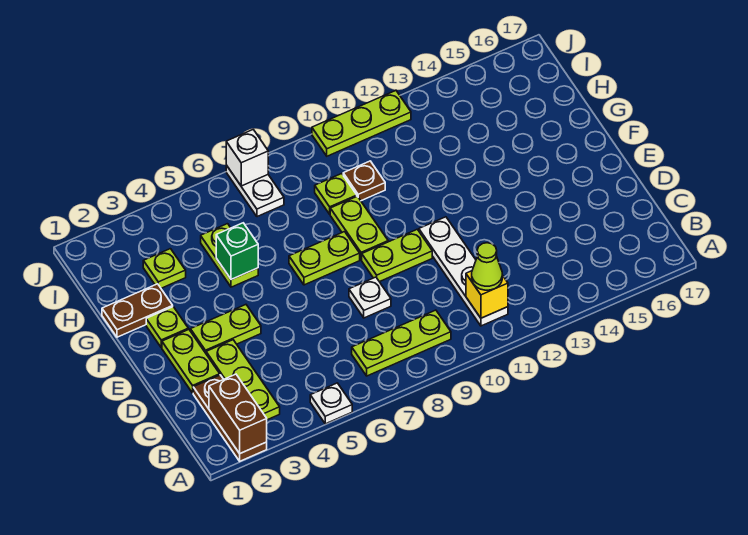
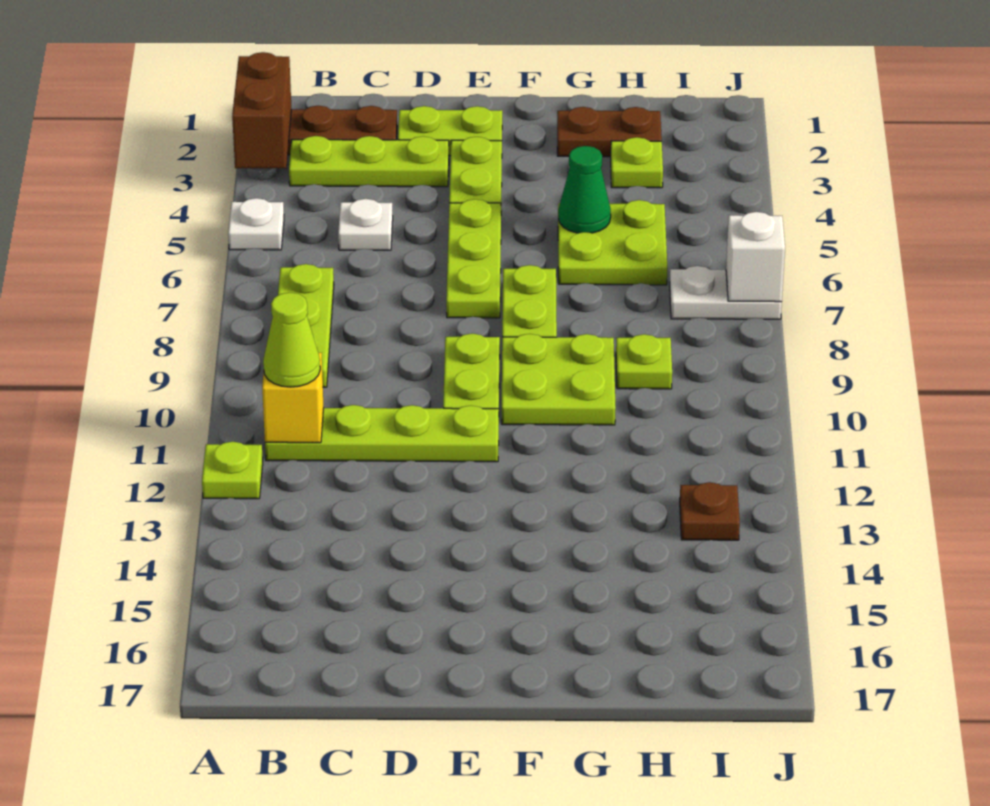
brown 1x2 brick [209,374,267,453] -> brown 1x2 brick turned to [232,52,291,168]
white 1x4 plate [419,217,508,326] -> lime 1x4 plate [265,405,499,462]
white 1x1 plate [349,277,391,318] -> white 1x1 plate moved to [338,199,393,250]
lime 1x1 plate [146,307,188,347] -> lime 1x1 plate moved to [202,442,263,499]
lime 1x2 plate [330,196,388,260] -> lime 2x2 plate [502,334,616,425]
brown 1x2 plate [102,284,173,337] -> brown 1x2 plate turned to [557,107,662,157]
lime 1x2 plate [201,224,258,287] -> lime 2x2 plate [558,200,667,285]
green 1x1 brick [216,223,258,279] -> green 1x1 cone [558,146,611,233]
brown 1x1 plate [343,161,385,201] -> brown 1x1 plate moved to [680,482,740,540]
lime 1x3 plate [312,91,411,156] -> lime 1x3 plate moved to [446,199,501,318]

